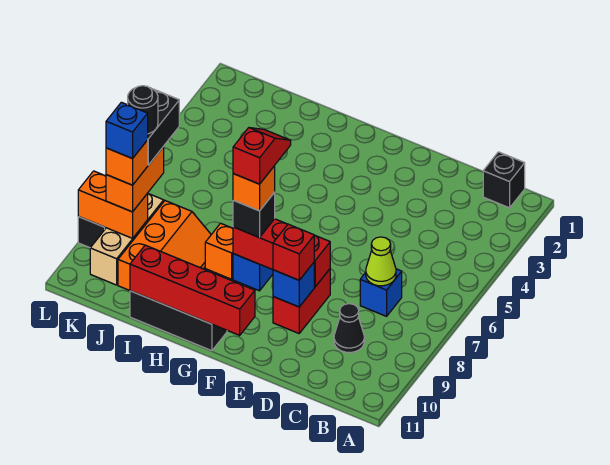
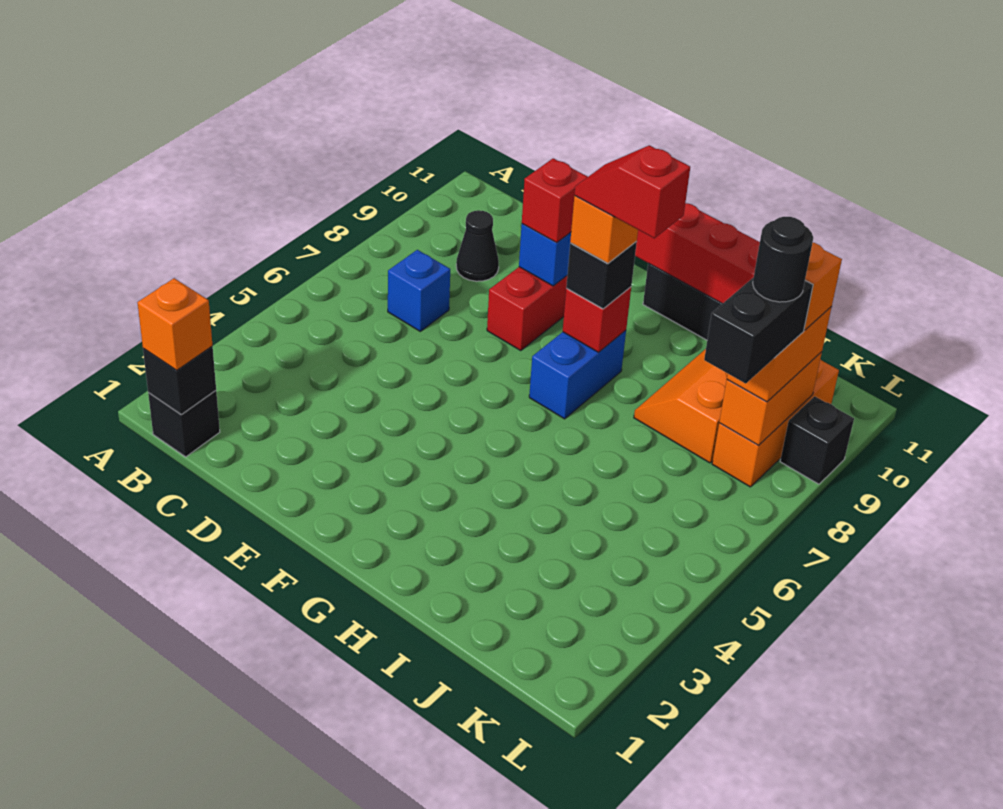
none -> black 1x1 brick [143,347,216,414]
lime 1x1 cone [366,237,396,286] -> none
red 1x3 brick [233,219,330,287] -> red 1x1 brick [563,287,631,352]
red 1x2 slope [233,128,291,184] -> red 1x2 slope turned to [574,145,690,238]
orange 1x1 brick [205,223,233,279] -> orange 1x1 brick moved to [137,278,213,370]
tan 1x3 brick [90,194,164,285] -> orange 1x3 brick [712,359,839,487]
orange 1x2 brick [78,171,148,238] -> orange 1x2 brick turned to [719,352,822,446]
blue 1x1 brick [106,102,148,159] -> none

